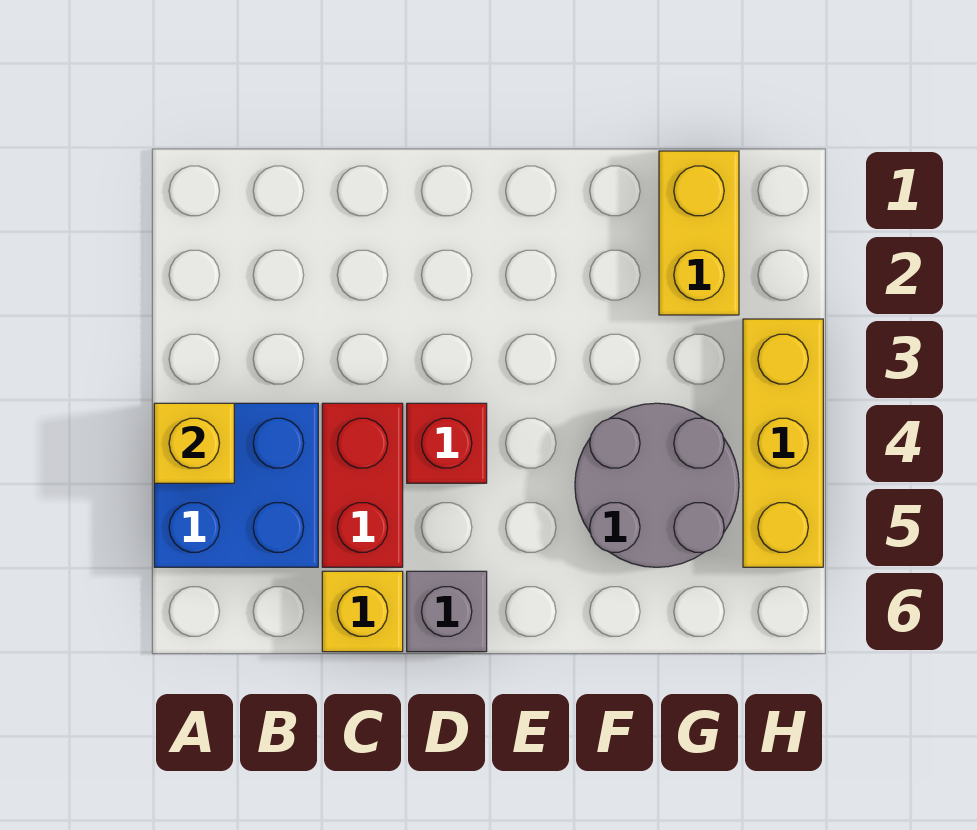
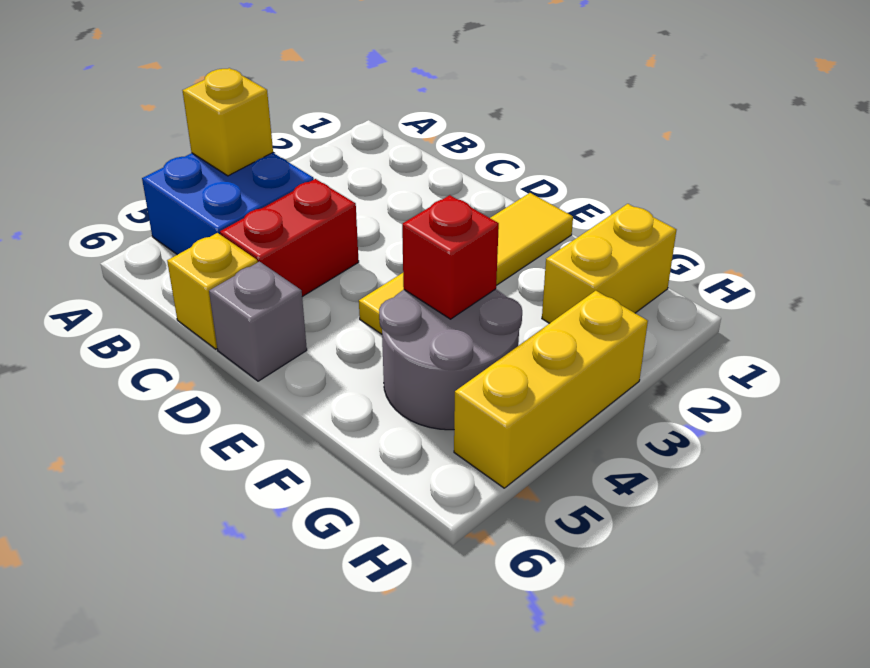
red 1x1 brick [407,403,487,483] -> red 1x1 brick moved to [402,195,499,319]
none -> yellow 1x4 tile [359,193,573,334]

